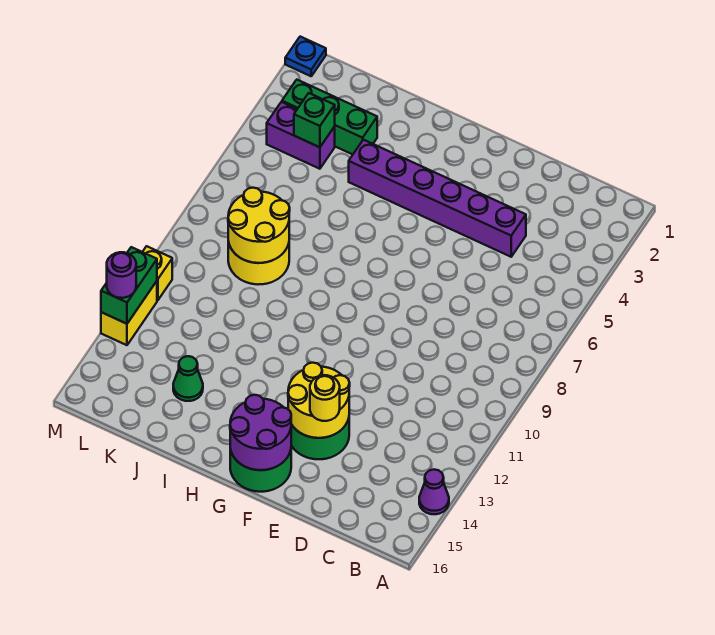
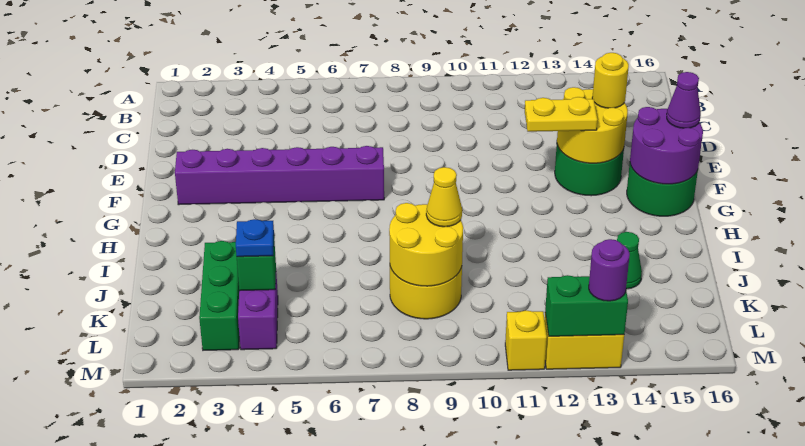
purple 1x1 cone [419,470,449,514] -> purple 1x1 cone moved to [667,72,701,128]
purple 1x6 brick [349,140,526,257] -> purple 1x6 brick turned to [175,146,384,205]
none -> yellow 1x2 plate [525,97,597,132]
none -> yellow 1x1 cone [426,167,462,227]
blue 1x1 plate [285,37,326,76] -> blue 1x1 plate moved to [236,219,274,257]

